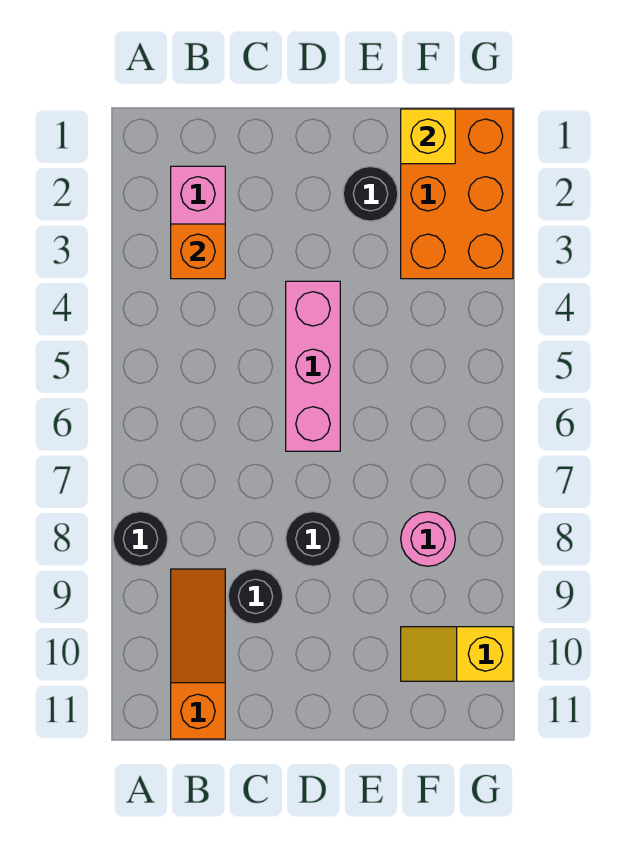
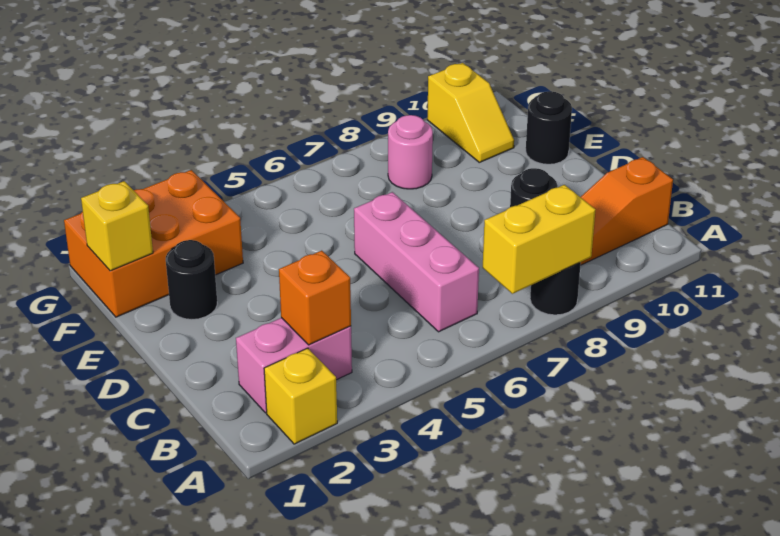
none -> yellow 1x1 brick [264,348,337,444]
none -> yellow 1x2 brick [483,185,596,294]
pink 1x3 brick [286,281,340,451] -> pink 1x3 brick turned to [354,192,479,332]
black 1x1 round brick [286,512,340,566] -> black 1x1 round brick moved to [526,91,572,164]

